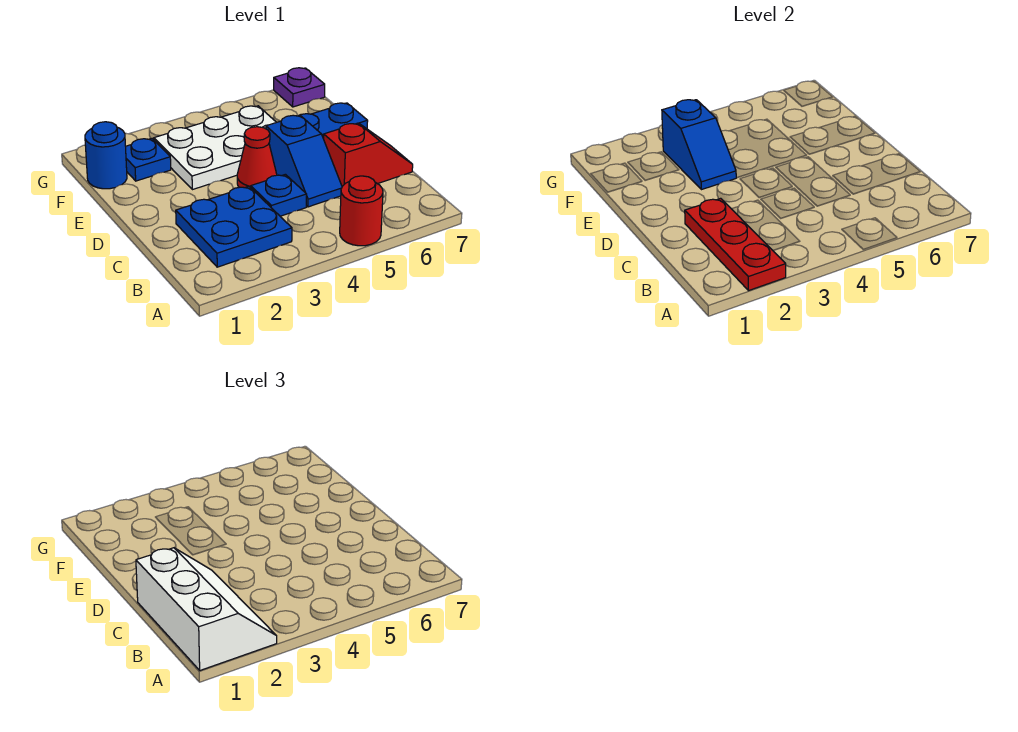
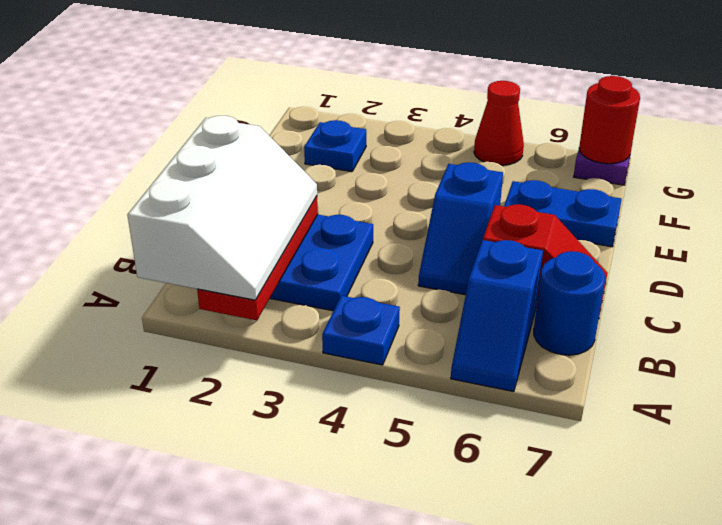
red 1x1 round brick [340,176,383,246] -> red 1x1 round brick moved to [579,76,640,164]
blue 1x1 plate [251,174,307,216] -> blue 1x1 plate moved to [322,296,400,365]
red 1x1 cone [237,127,277,188] -> red 1x1 cone moved to [474,81,524,165]
white 2x3 plate [154,106,276,190] -> none
blue 1x2 slope [662,100,736,190] -> blue 1x2 slope moved to [451,240,543,392]
blue 1x1 round brick [85,122,127,189] -> blue 1x1 round brick moved to [534,251,605,355]

